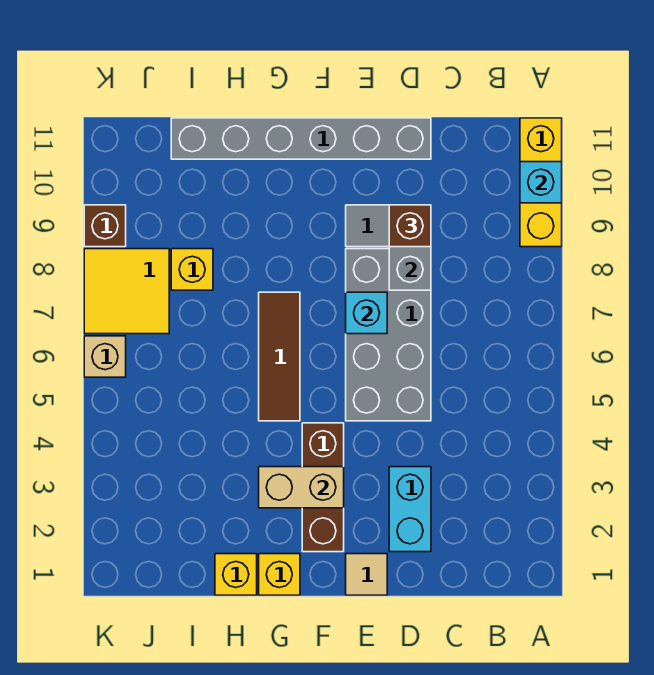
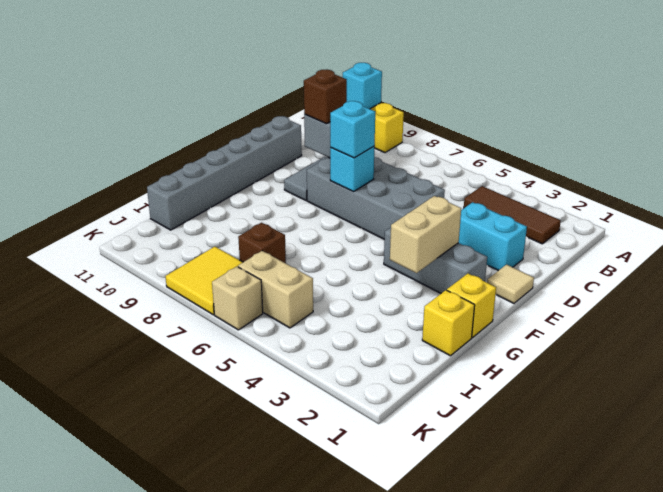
none -> cyan 1x1 brick [330,101,375,158]
brown 1x3 brick [302,423,344,552] -> grey 1x3 brick [384,228,487,293]
brown 1x3 tile [259,292,300,421] -> brown 1x3 tile moved to [464,186,561,244]
yellow 1x1 brick [171,249,213,290] -> none
none -> tan 1x2 brick [238,251,313,328]
brown 1x1 brick [84,205,126,247] -> brown 1x1 brick moved to [238,223,286,263]

